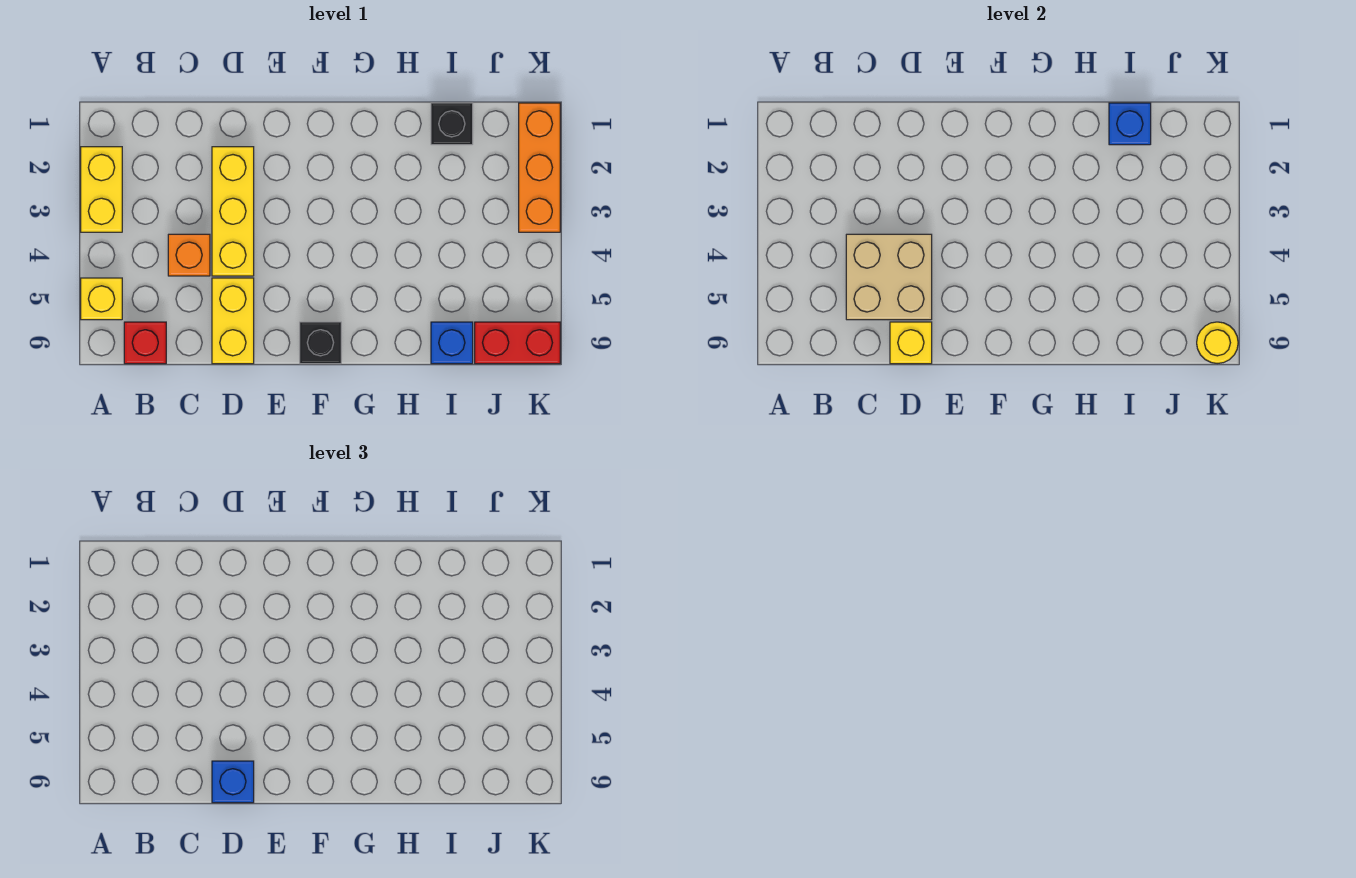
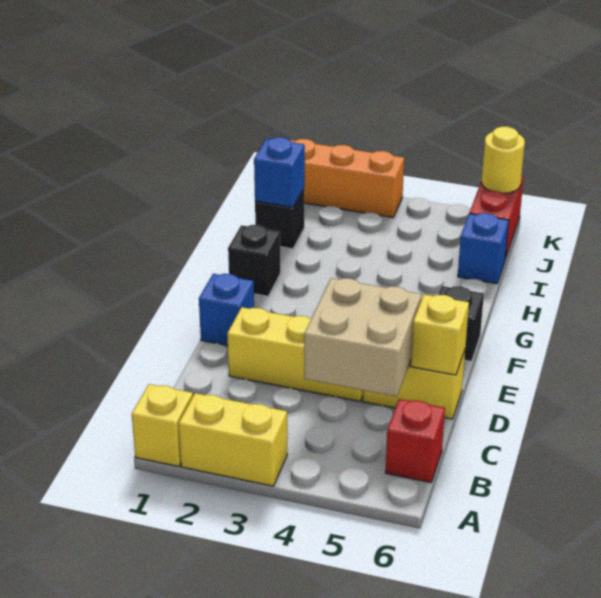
yellow 1x1 brick [81,278,122,320] -> yellow 1x1 brick moved to [132,384,193,467]
orange 1x1 brick [168,234,210,276] -> none
blue 1x1 brick [212,761,254,803] -> blue 1x1 brick moved to [199,274,254,346]
none -> black 1x1 brick [228,225,280,296]

